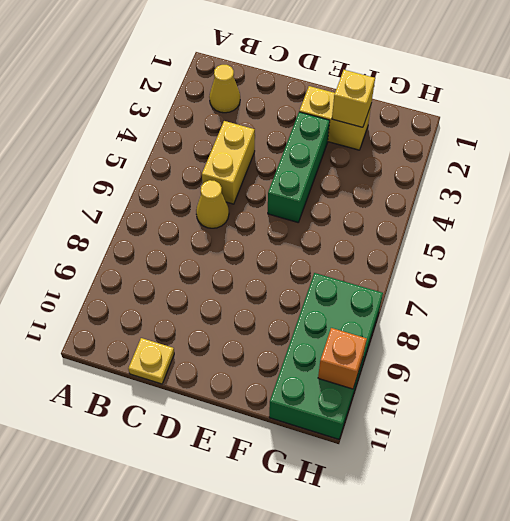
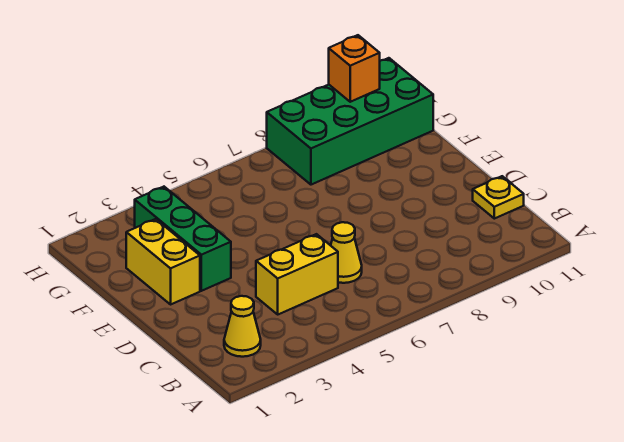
green 1x3 brick [268,112,330,222] -> green 1x3 brick turned to [134,187,231,291]
yellow 1x1 brick [332,70,375,127] -> none

